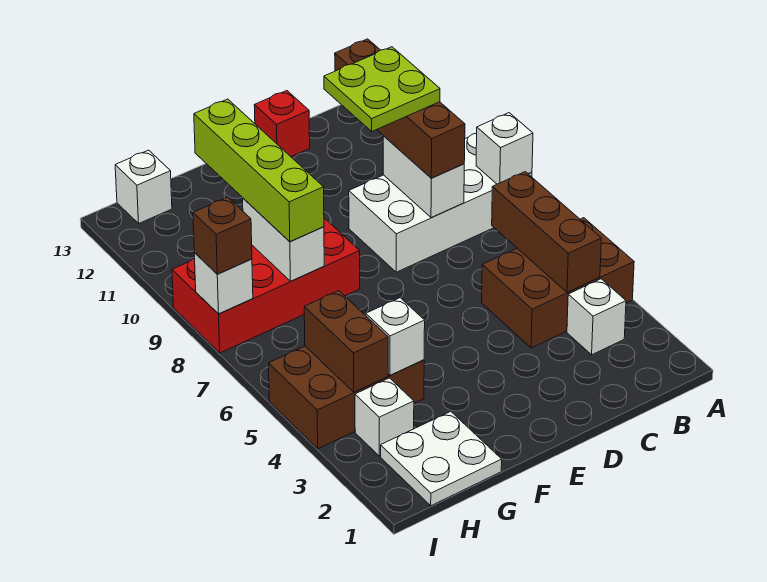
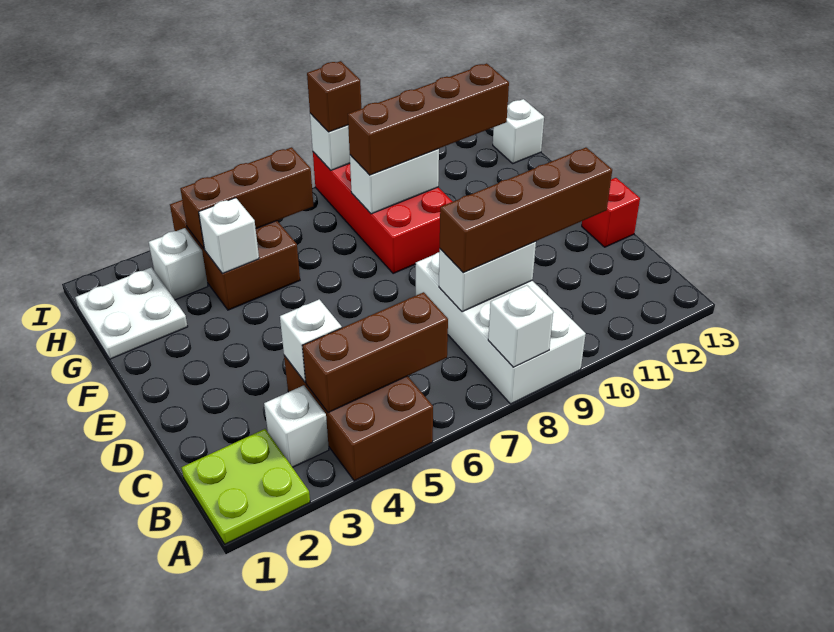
none -> white 1x1 brick [280,299,342,382]
lime 2x2 plate [324,47,440,131] -> lime 2x2 plate moved to [181,429,310,544]
lime 1x4 brick [194,99,324,242] -> brown 1x4 brick [348,63,509,175]
brown 1x2 brick [304,291,388,392] -> brown 1x3 brick [180,147,313,249]

